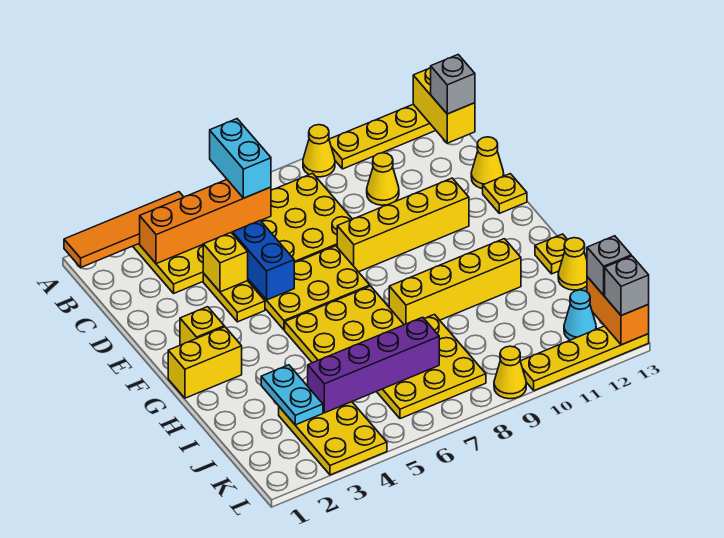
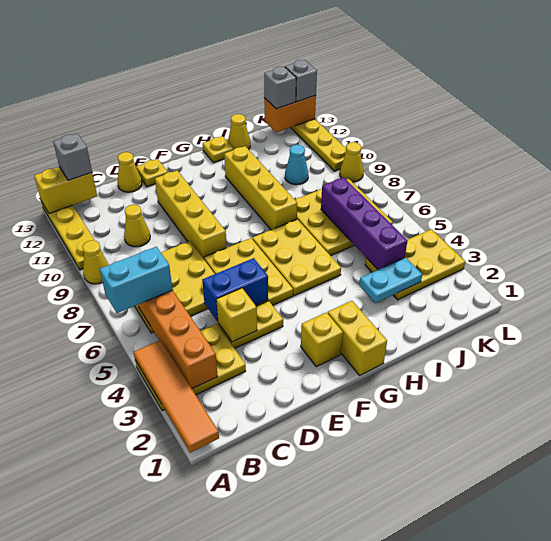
cyan 1x1 cone [564,290,596,340] -> cyan 1x1 cone moved to [285,145,308,185]

